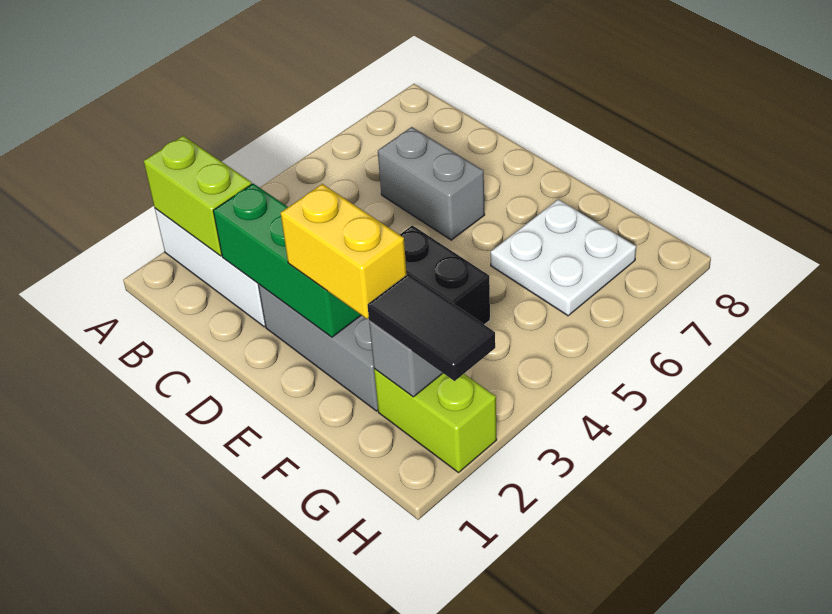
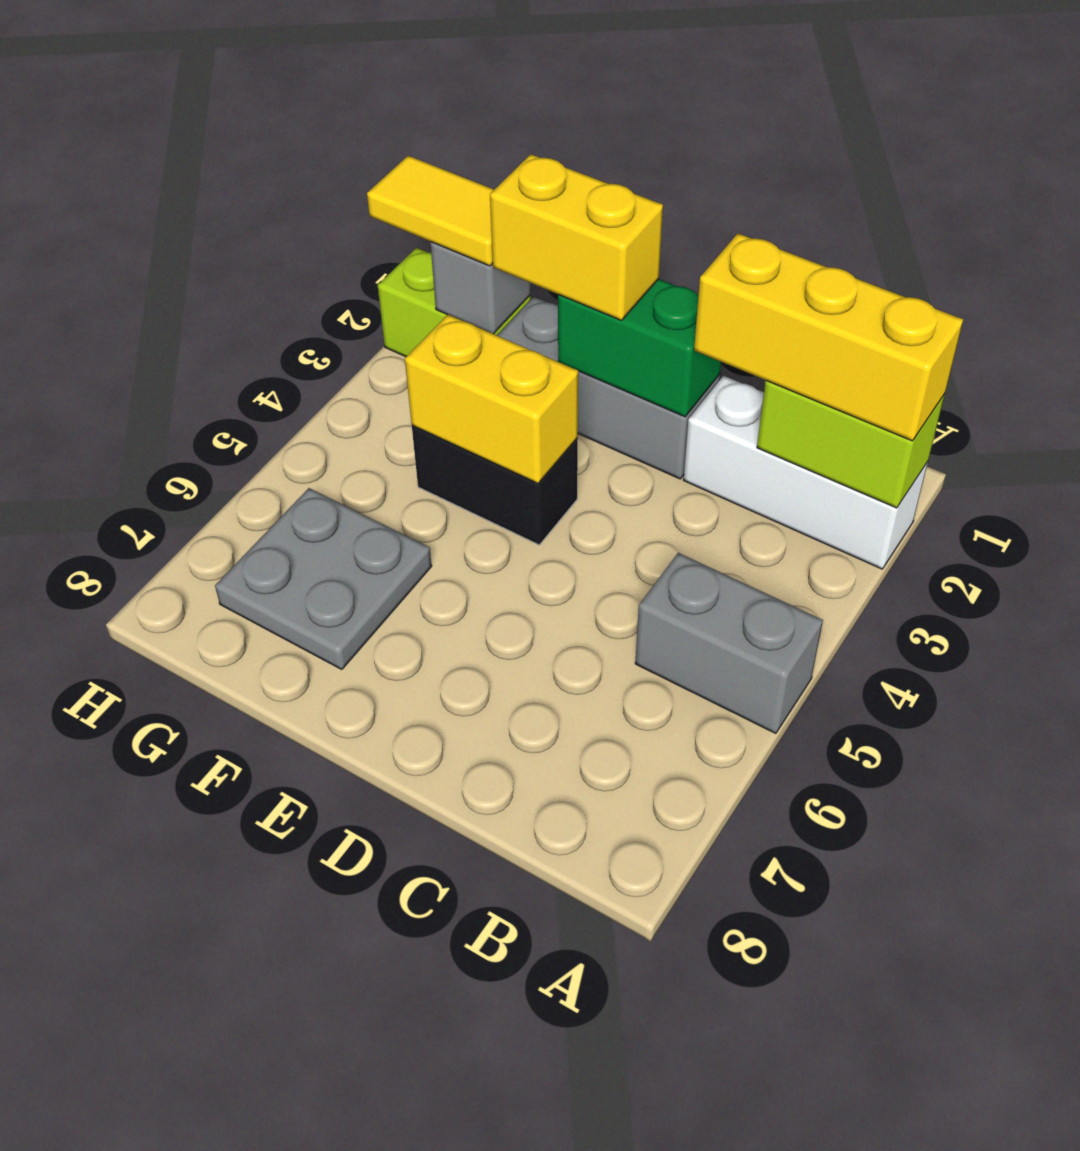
none -> yellow 1x3 brick [694,233,963,441]
green 1x3 brick [213,184,361,337] -> green 1x2 brick [558,279,721,417]
grey 1x2 brick [378,127,485,240] -> grey 1x2 brick moved to [635,553,823,733]
none -> yellow 1x2 brick [405,315,578,484]
white 2x2 plate [491,199,636,316] -> grey 2x2 plate [215,488,432,669]
black 1x2 tile [368,274,495,381] -> yellow 1x2 tile [367,156,494,266]

